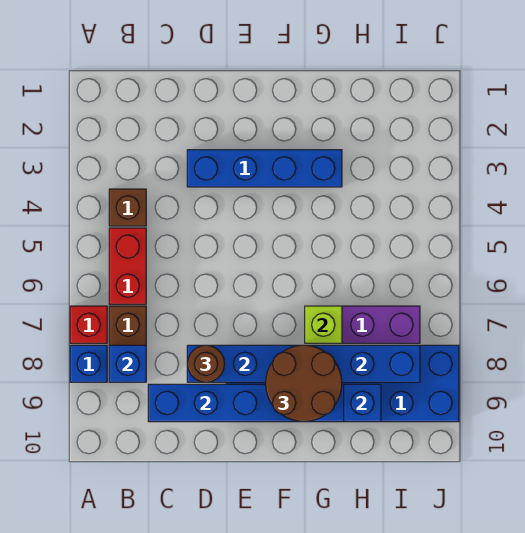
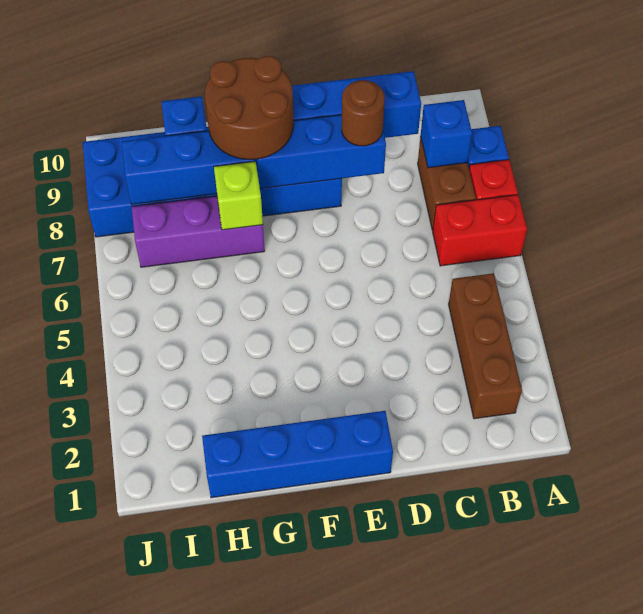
brown 1x1 brick [109,189,146,226] -> brown 1x3 brick [449,273,522,419]
red 1x2 brick [109,228,146,304] -> red 1x2 brick turned to [433,195,527,266]
blue 1x4 brick [187,150,342,187] -> blue 1x4 brick moved to [202,411,393,498]

